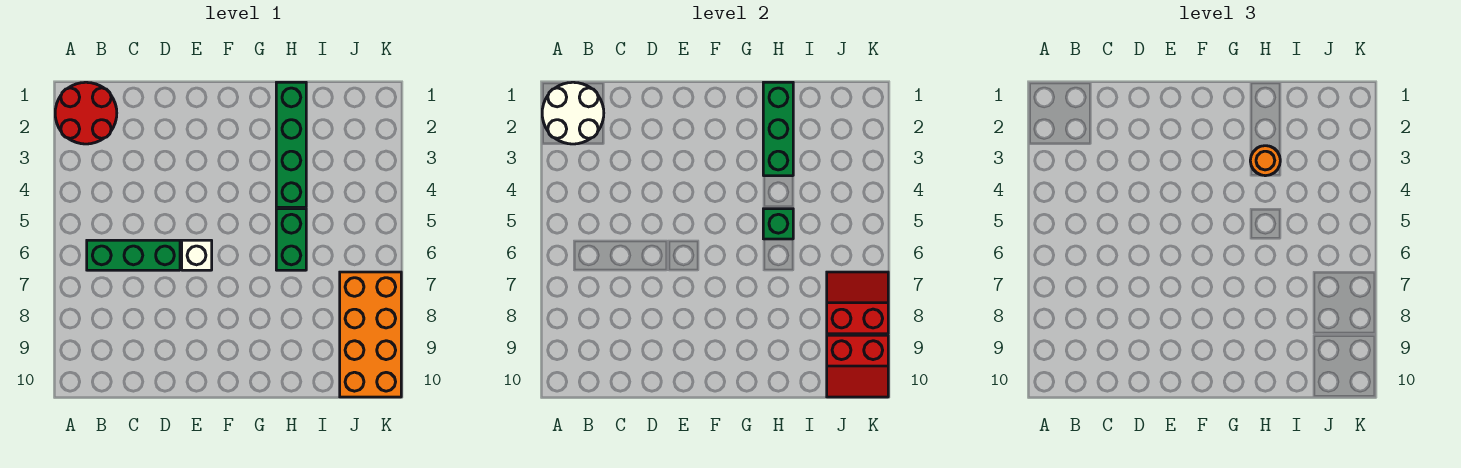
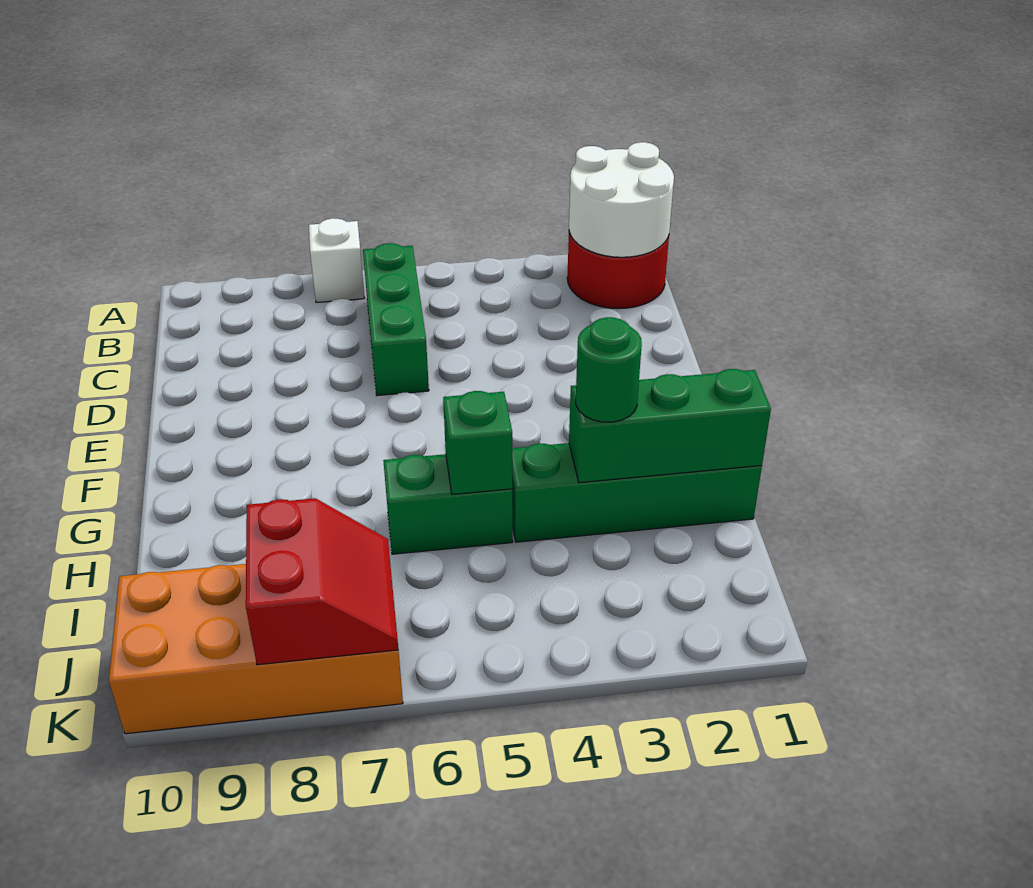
white 1x1 brick [182,240,212,270] -> white 1x1 brick moved to [309,218,365,303]
orange 1x1 round brick [1250,146,1280,176] -> green 1x1 round brick [576,317,642,422]
red 2x2 slope [827,335,888,397] -> none

